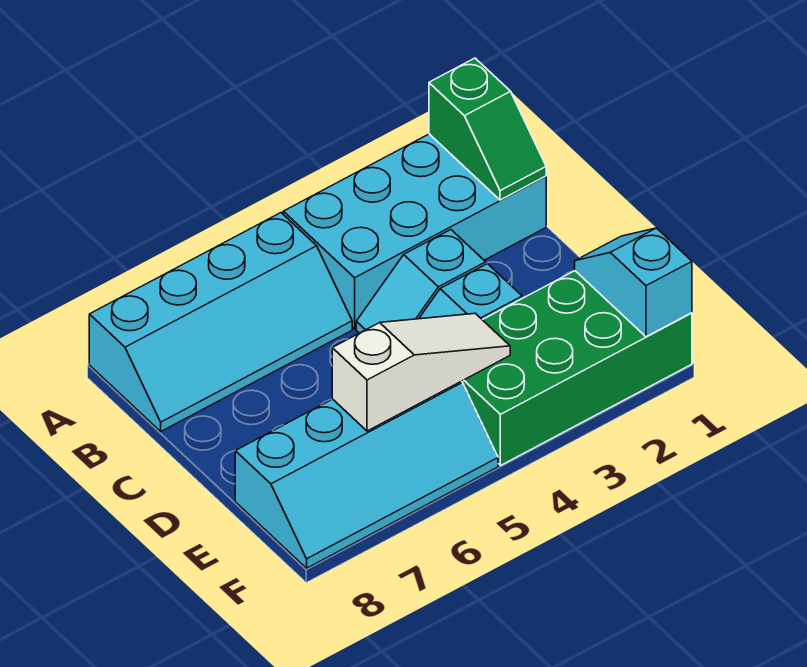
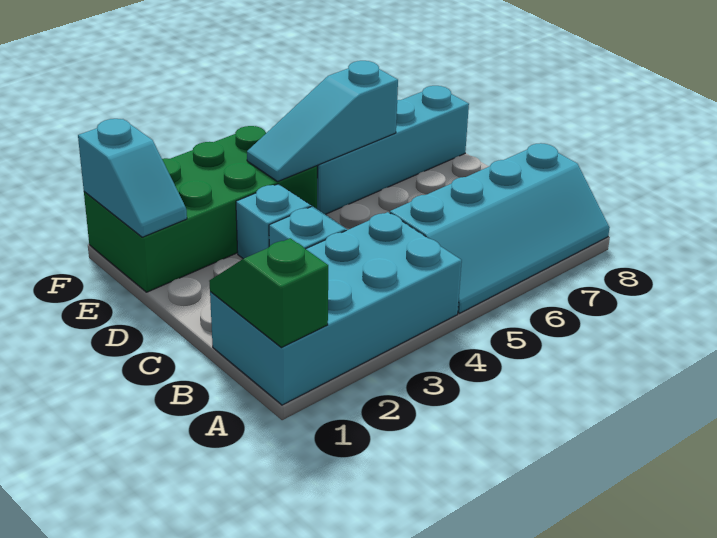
cyan 2x4 slope [89,213,352,431] -> cyan 2x4 slope turned to [390,143,610,313]
white 1x3 slope [332,313,510,431] -> cyan 1x3 slope [247,61,398,182]

